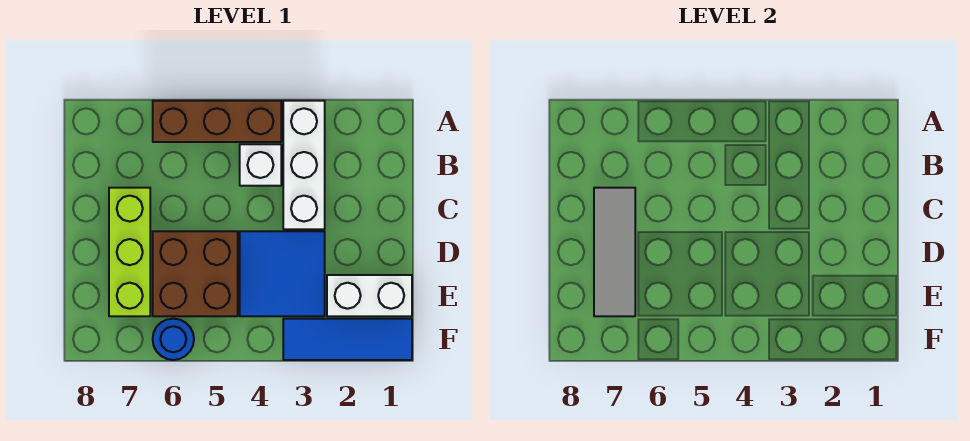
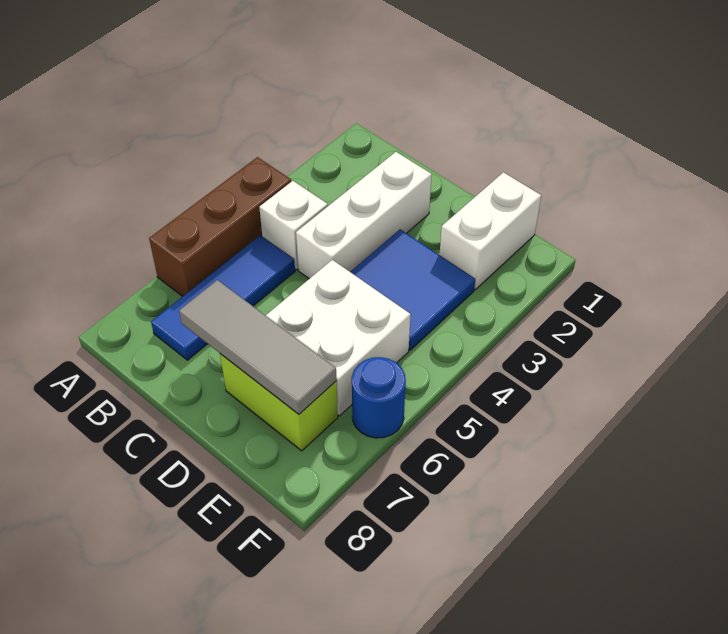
white 1x3 brick [283,101,325,229] -> white 1x3 brick turned to [296,152,432,279]
lime 1x3 brick [109,188,150,316] -> lime 1x2 brick [220,354,338,451]
brown 2x2 brick [153,231,238,316] -> white 2x2 brick [266,260,411,416]
blue 1x3 tile [283,319,412,360] -> blue 1x3 tile moved to [151,235,295,360]

